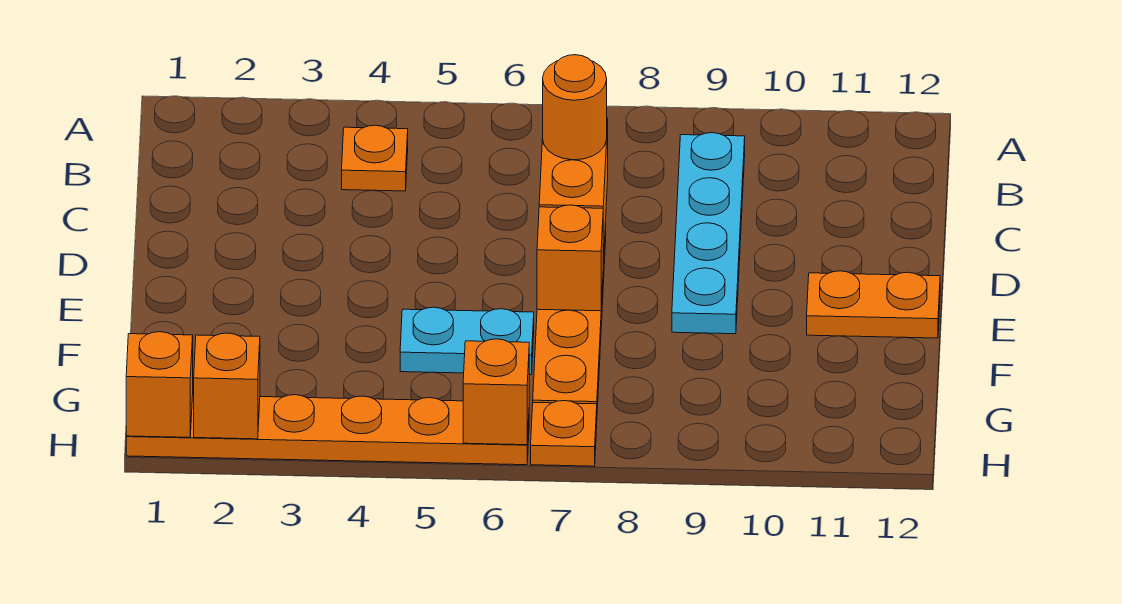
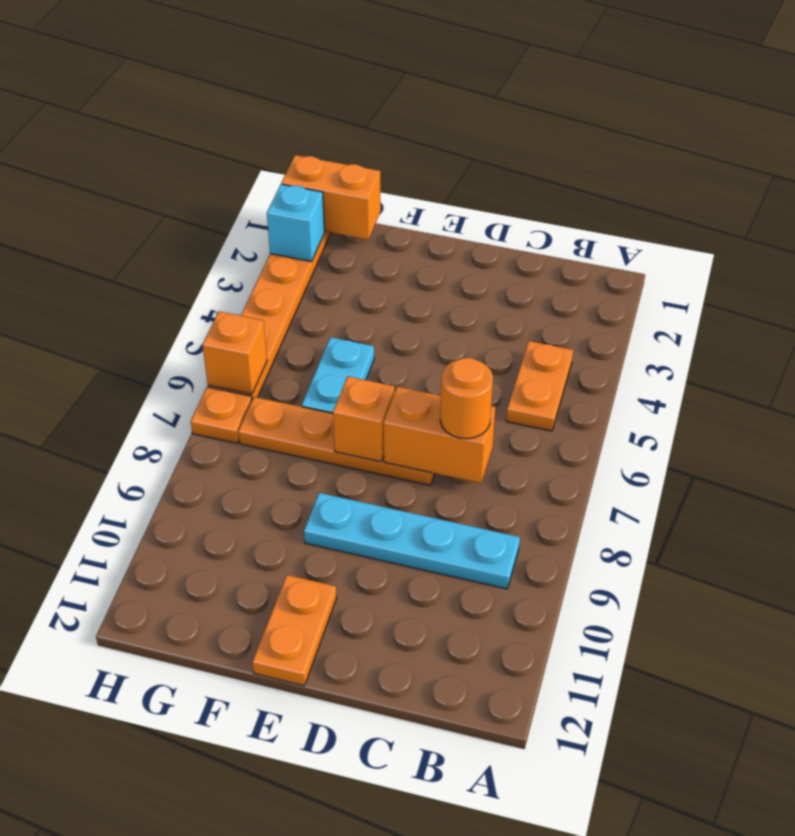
orange 1x1 plate [342,125,408,191] -> orange 1x2 plate [506,341,573,431]
orange 1x1 brick [126,332,193,437] -> orange 1x2 brick [281,155,381,240]
orange 1x1 brick [194,333,260,439] -> cyan 1x1 brick [267,184,325,262]

